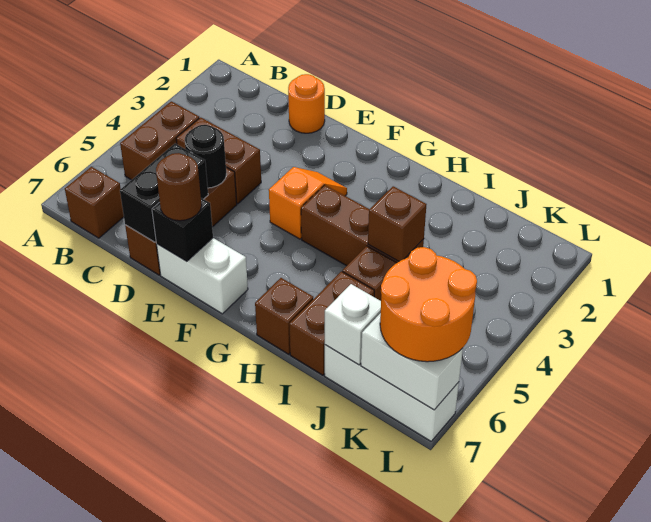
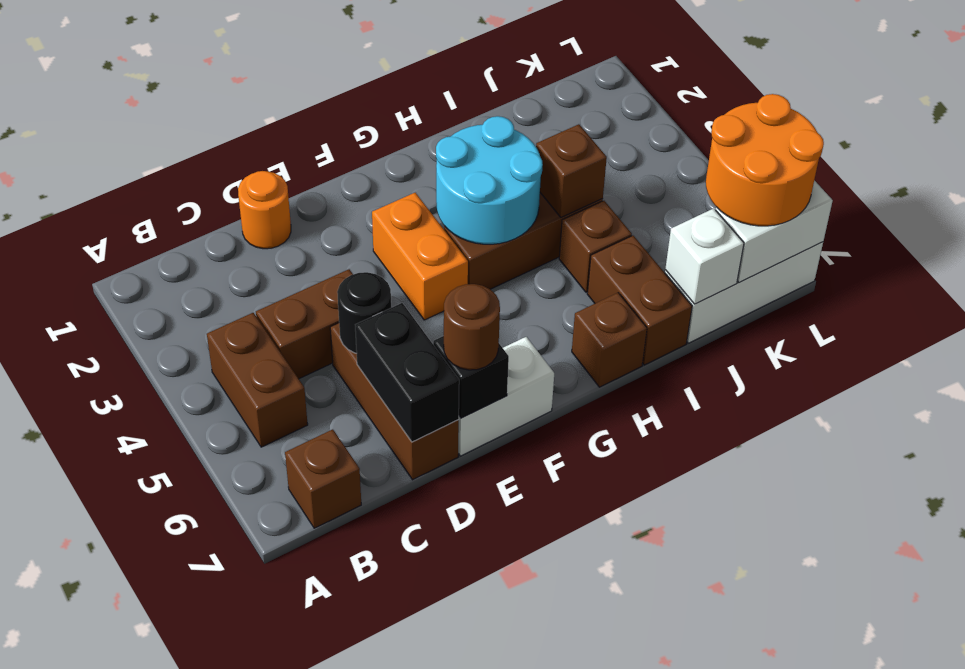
orange 1x2 slope [269,167,347,239] -> orange 1x2 brick [372,193,468,320]
none -> cyan 2x2 round brick [436,116,543,244]

